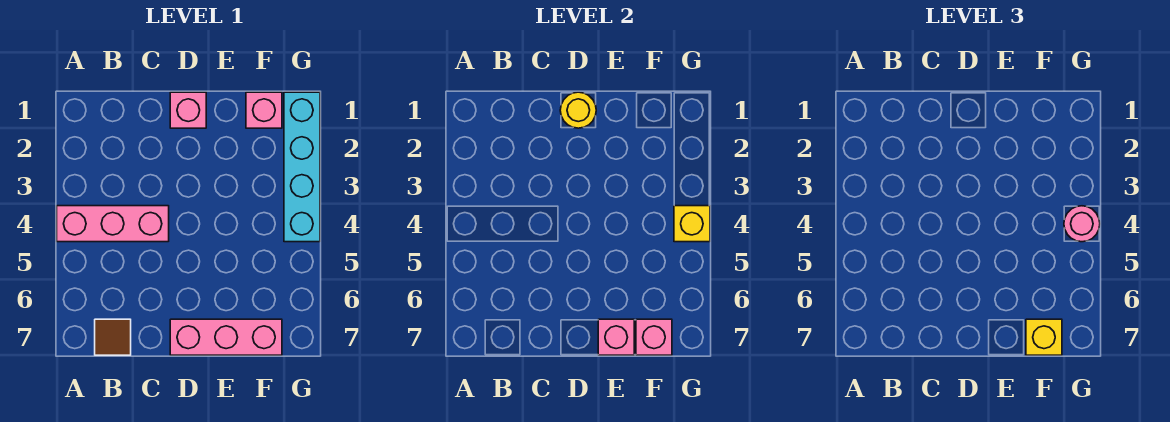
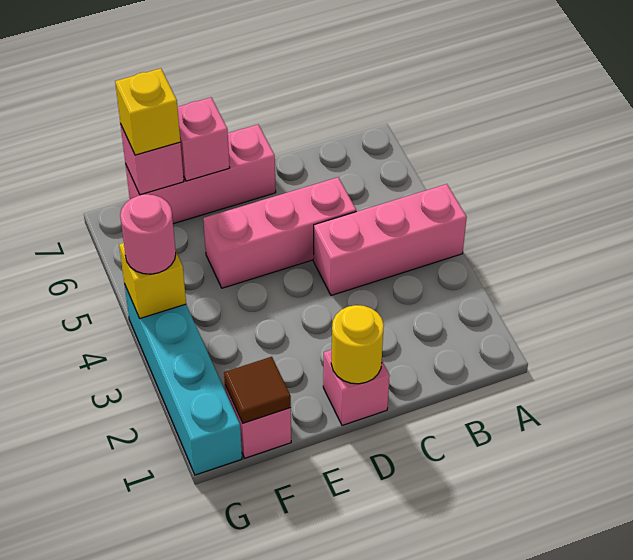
brown 1x1 tile [95,319,131,355] -> brown 1x1 tile moved to [224,357,291,423]
none -> pink 1x3 brick [203,177,356,288]

